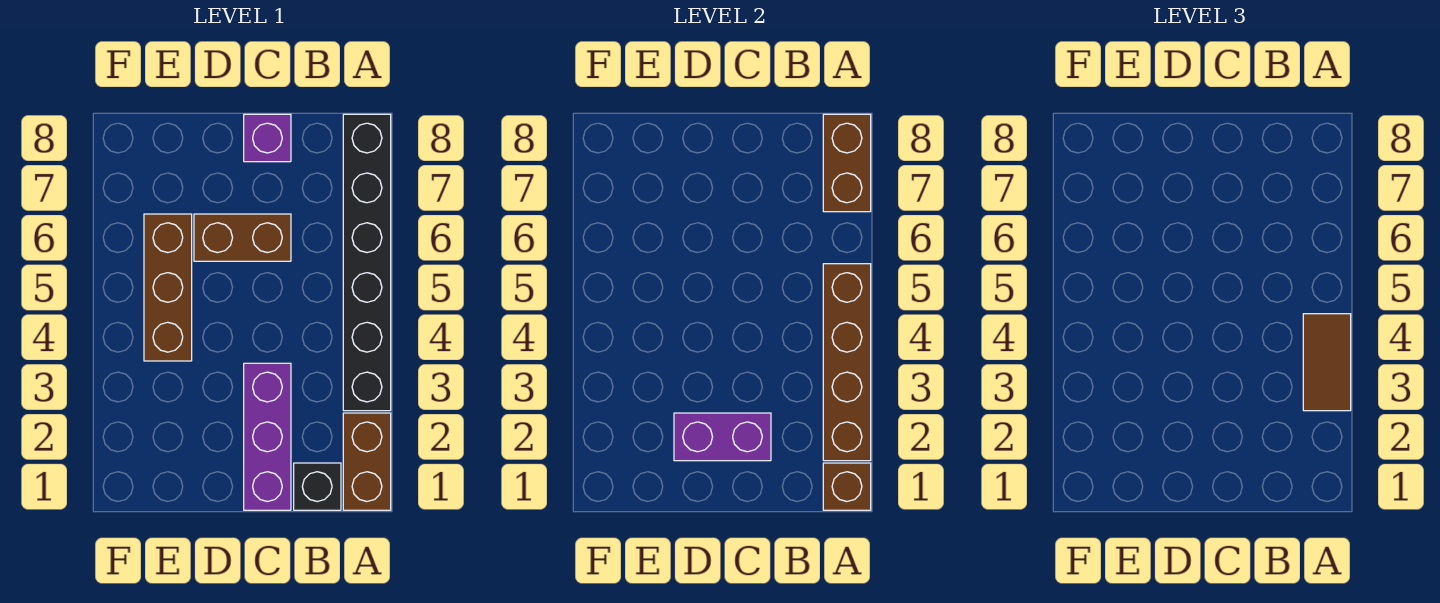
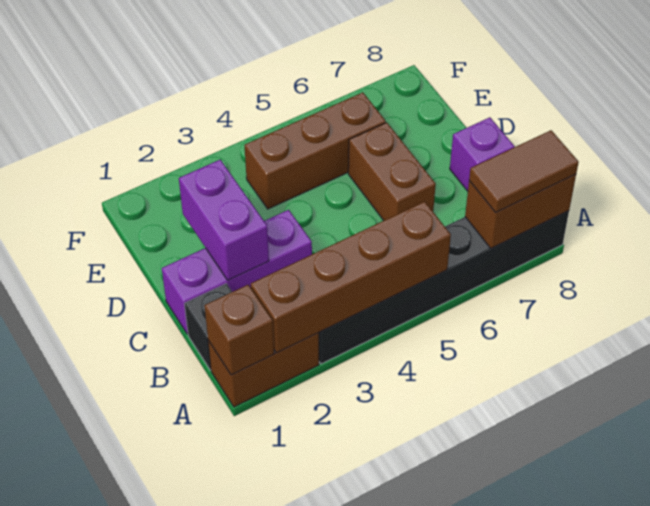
brown 1x2 tile [1303,314,1351,411] -> brown 1x2 tile moved to [469,130,579,213]

